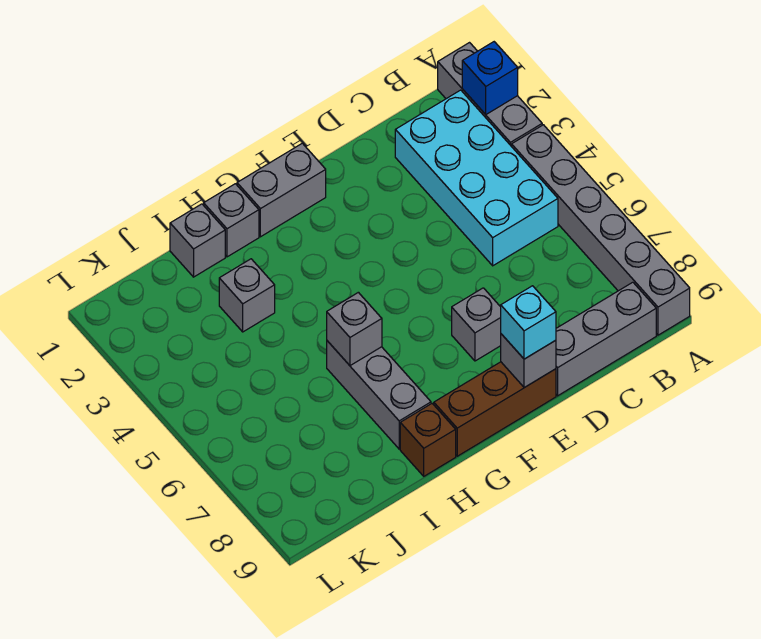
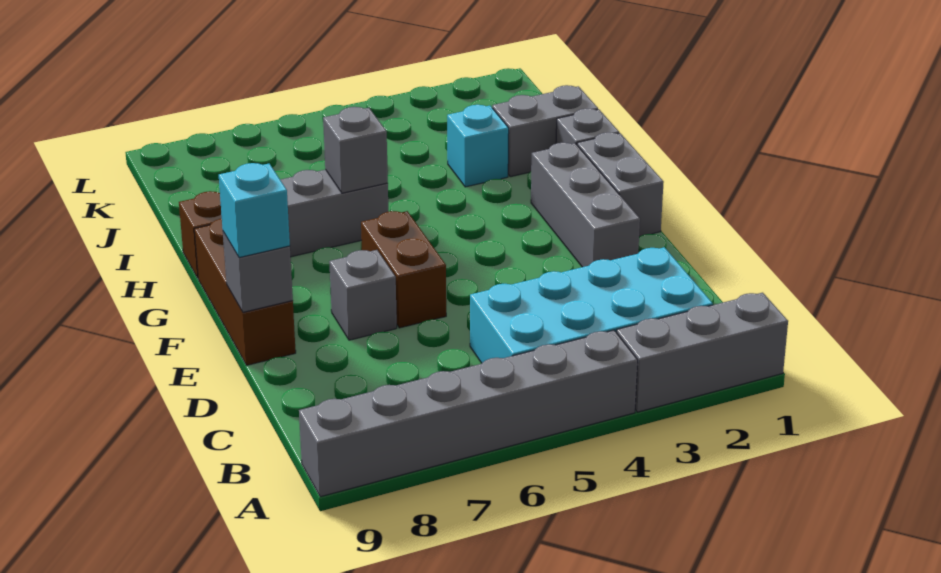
blue 1x1 brick [462,42,518,114] -> none
grey 1x3 brick [556,282,656,396] -> grey 1x3 brick moved to [531,143,640,267]
none -> brown 1x2 brick [361,211,446,328]
grey 1x1 brick [170,204,225,277] -> grey 1x2 brick [492,85,598,177]
grey 1x1 brick [219,259,275,332] -> cyan 1x1 brick [447,105,509,187]

